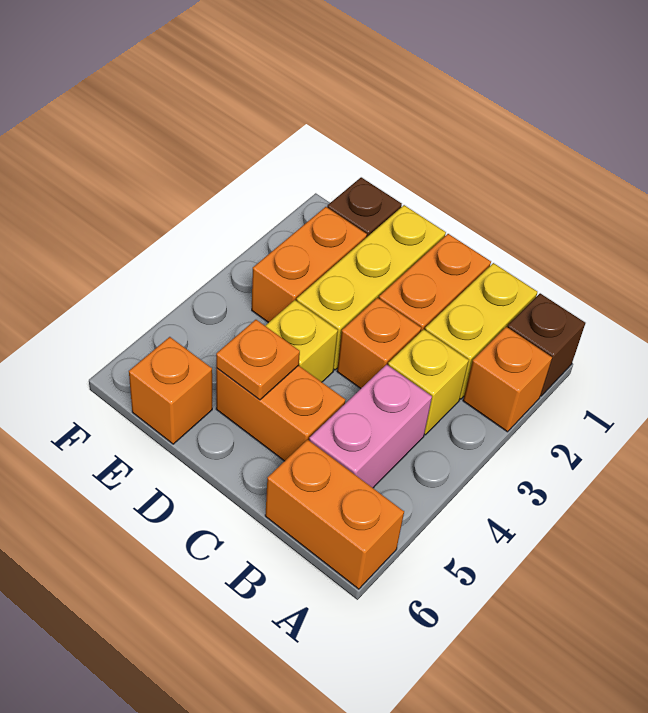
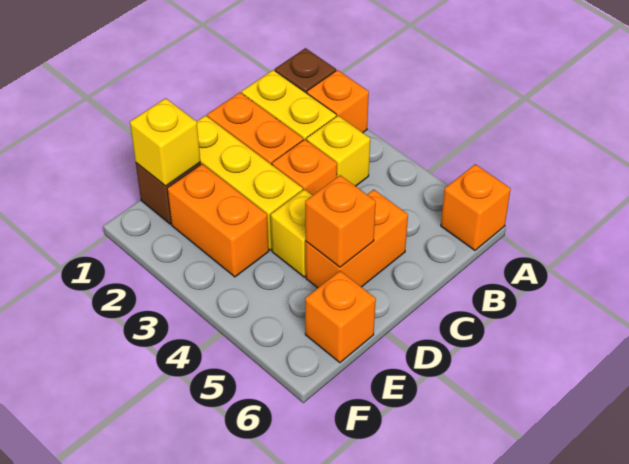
orange 1x2 brick [265,440,404,589] -> orange 1x1 brick [441,164,511,250]
pink 1x2 brick [309,365,432,488] -> none
orange 1x1 plate [216,320,300,400] -> orange 1x1 brick [305,175,376,267]
none -> yellow 1x1 brick [130,98,200,186]

